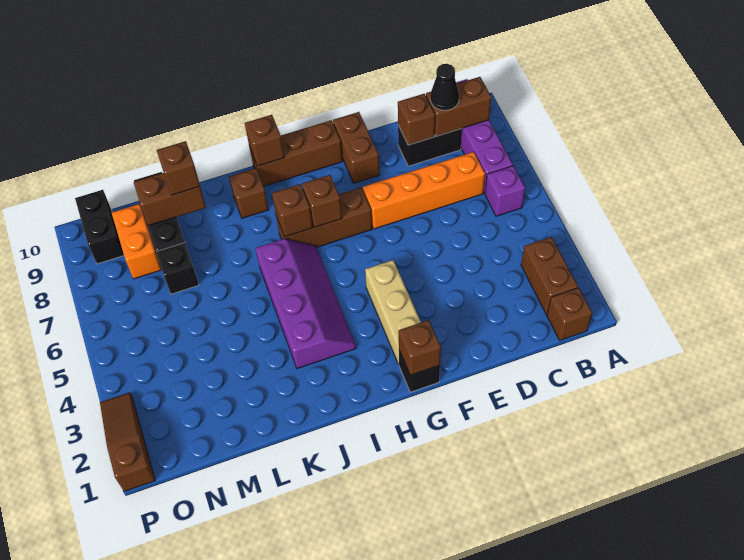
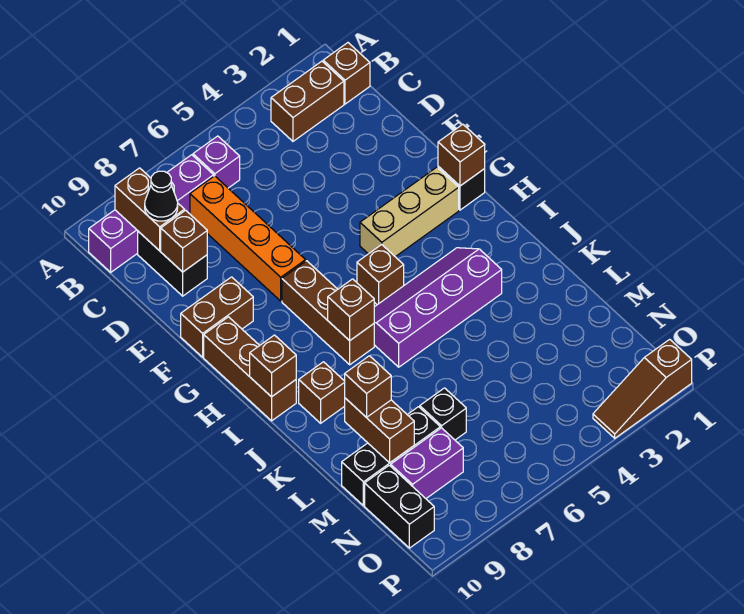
brown 1x1 brick [302,175,342,228] -> brown 1x1 brick moved to [357,245,404,305]
orange 1x2 brick [112,204,161,279] -> purple 1x2 brick [391,428,463,498]
black 1x2 brick [75,190,124,264] -> black 1x2 brick turned to [365,465,434,548]

